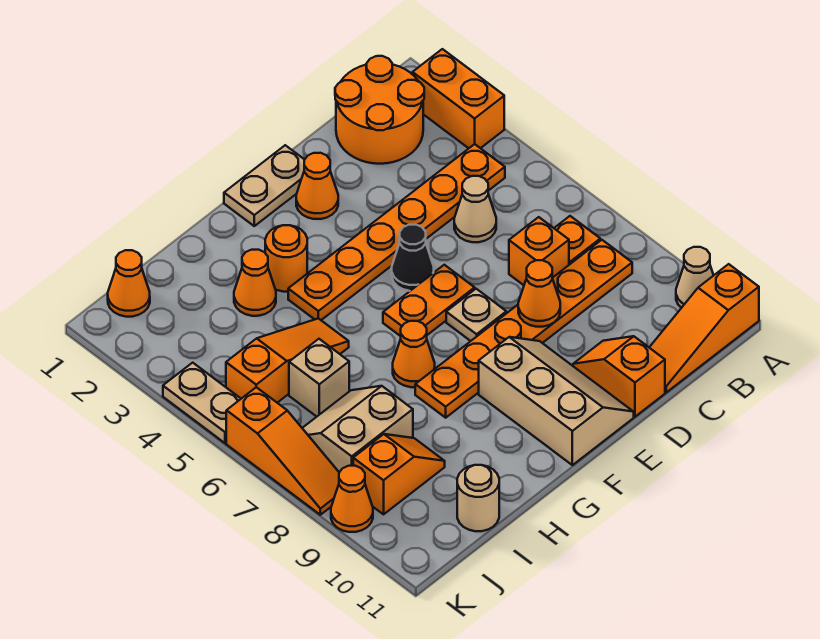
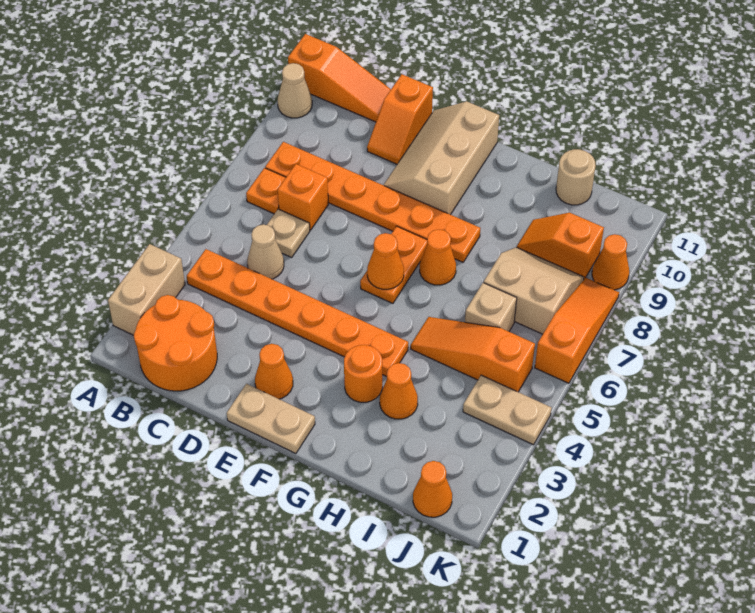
orange 1x2 brick [413,49,504,148] -> tan 1x2 brick [108,244,185,335]
orange 1x1 cone [518,260,560,327] -> orange 1x1 cone moved to [367,233,404,289]
black 1x1 cone [392,225,434,291] -> none
orange 1x2 plate [383,265,475,336] -> orange 1x2 plate turned to [360,226,427,303]
tan 1x1 plate [446,289,506,341] -> tan 1x1 plate moved to [267,209,310,257]
tan 2x2 slope [302,386,413,472] -> tan 2x2 slope turned to [484,247,584,334]
tan 1x2 plate [163,363,241,443] -> tan 1x2 plate turned to [463,375,552,445]

